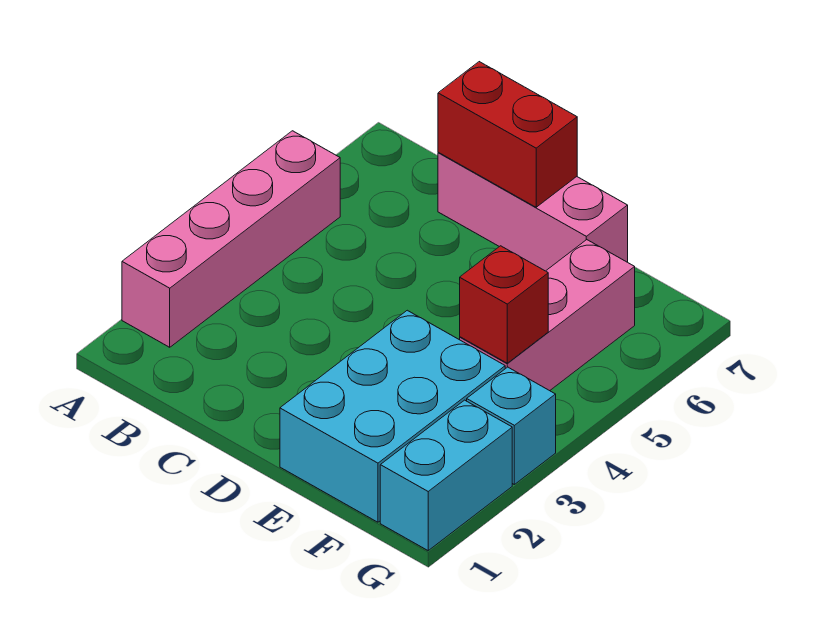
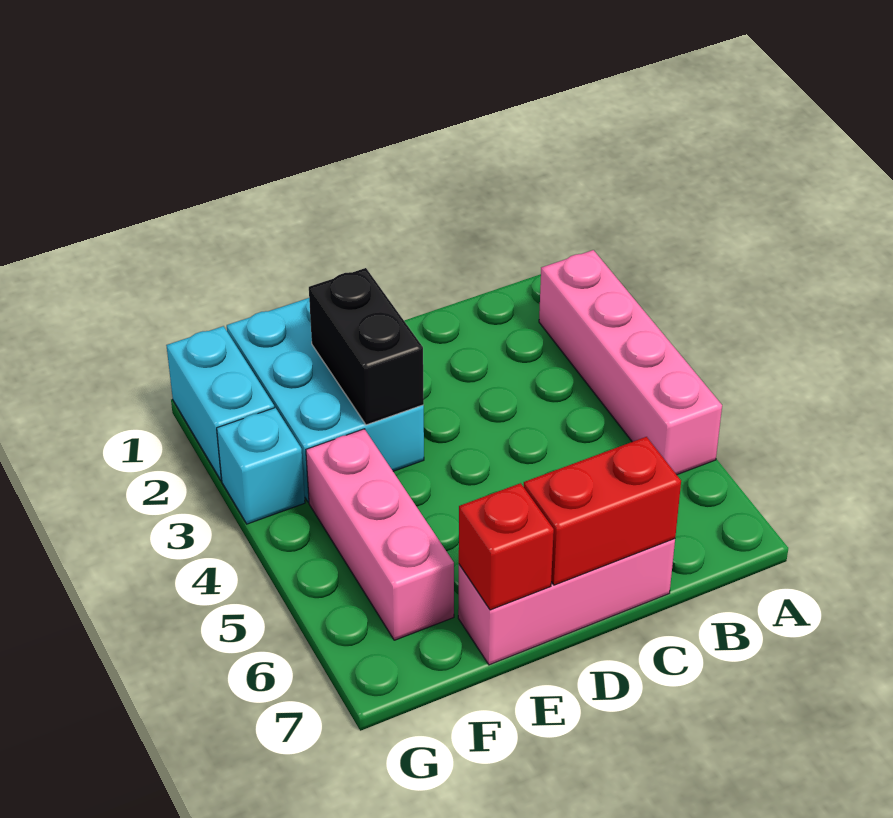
none -> black 1x2 brick [309,268,424,425]
red 1x1 brick [460,246,548,363] -> red 1x1 brick moved to [459,483,554,610]

